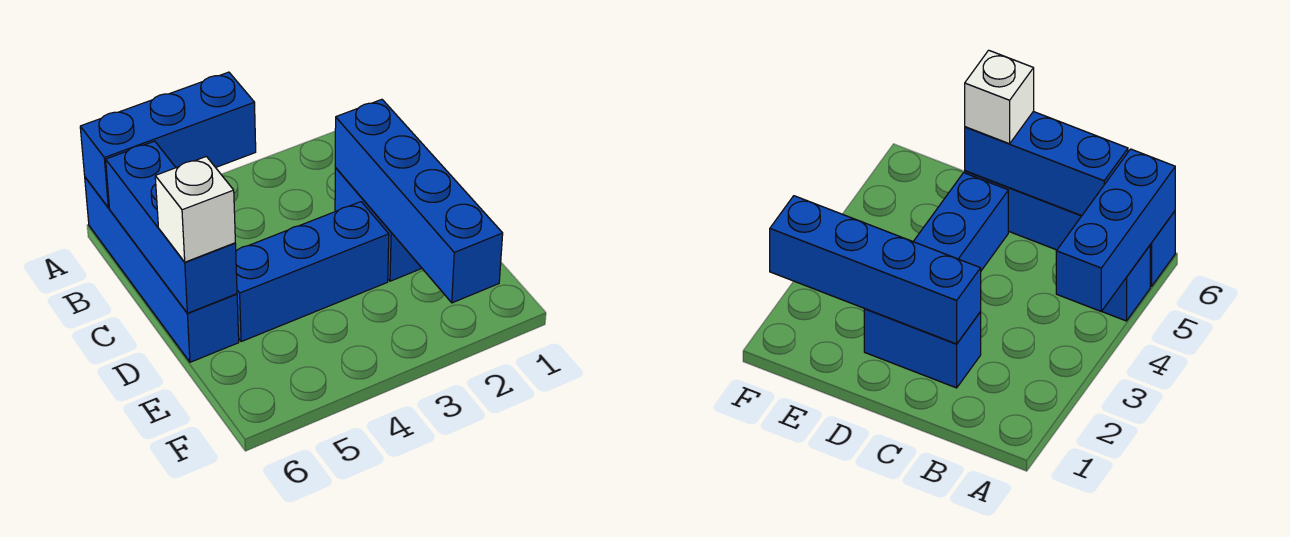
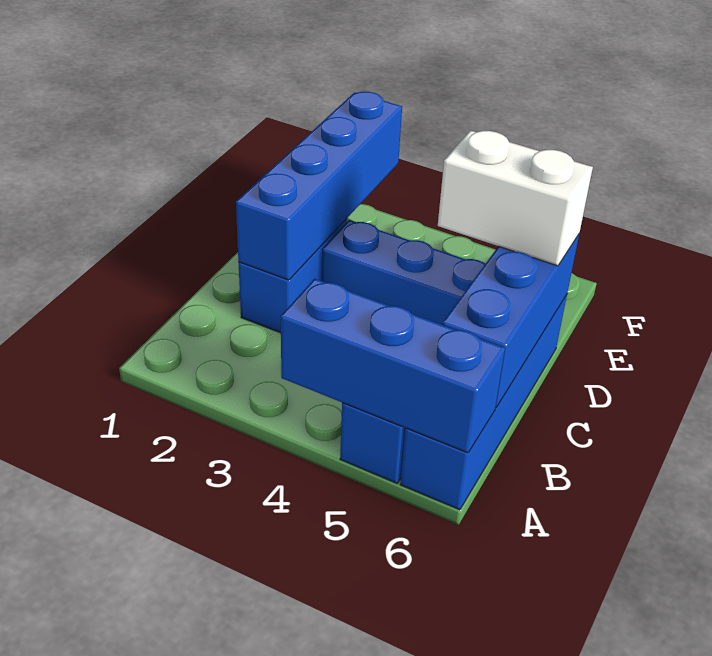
white 1x1 brick [155,156,235,262] -> white 1x2 brick [438,130,593,266]

